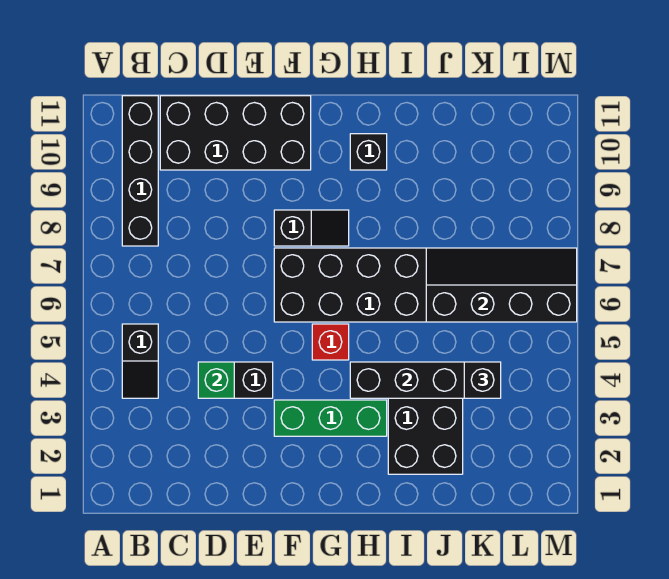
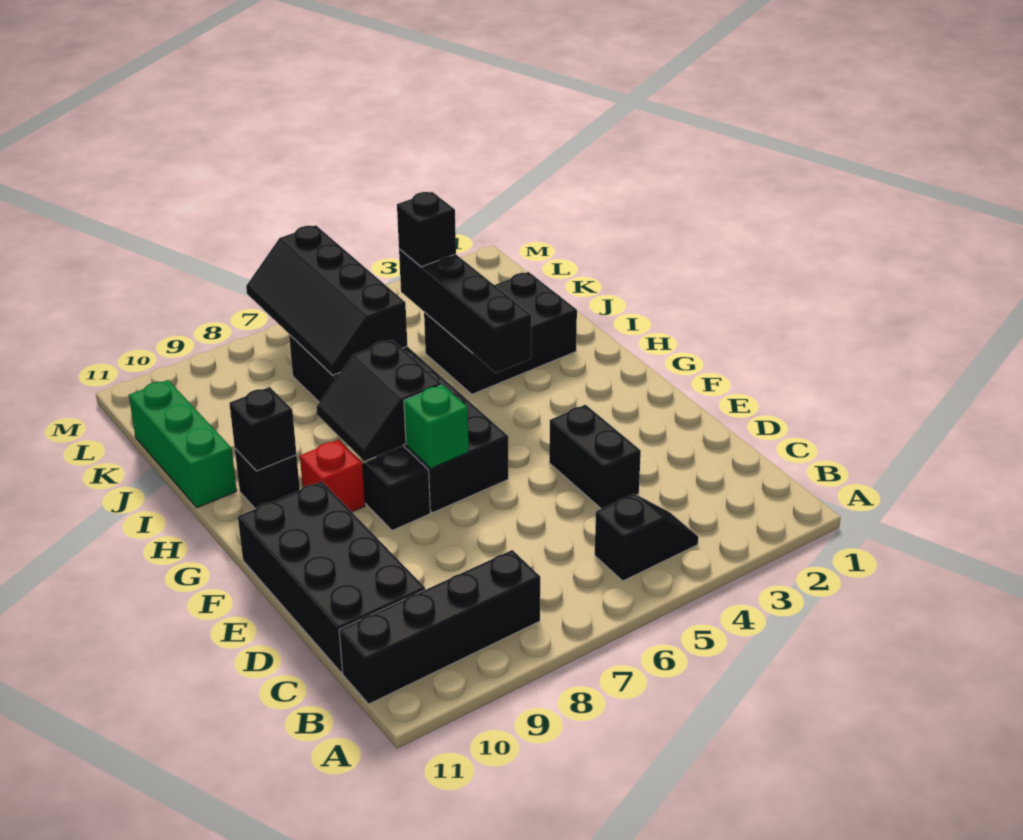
green 1x1 brick [198,362,234,398] -> green 1x1 brick moved to [404,385,469,469]
green 1x3 brick [274,400,387,436] -> green 1x3 brick moved to [129,380,237,508]
red 1x1 brick [312,324,349,360] -> red 1x1 brick moved to [300,440,365,512]
none -> black 2x2 slope [317,340,441,461]
none -> black 1x1 brick [229,387,296,471]

